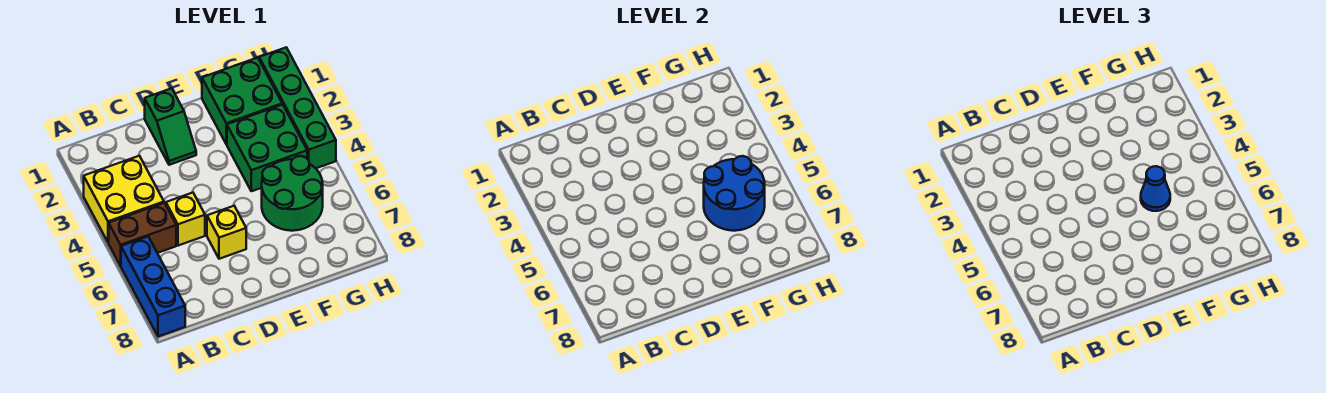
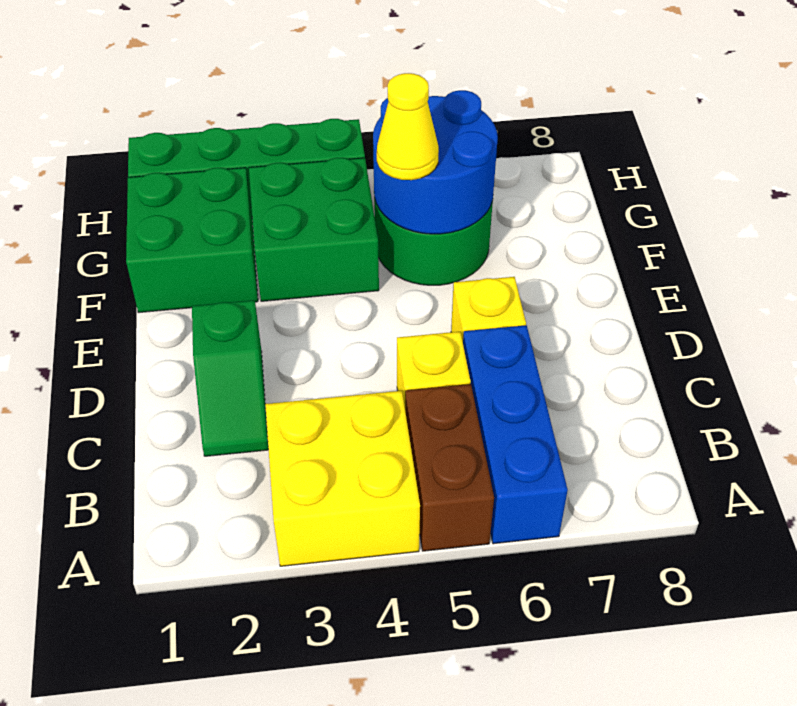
blue 1x3 brick [121,237,185,337] -> blue 1x3 brick turned to [463,325,568,544]
green 1x2 slope [145,88,196,165] -> green 1x2 slope turned to [192,300,268,456]
blue 1x1 cone [1141,166,1170,211] -> yellow 1x1 cone [377,73,439,180]

